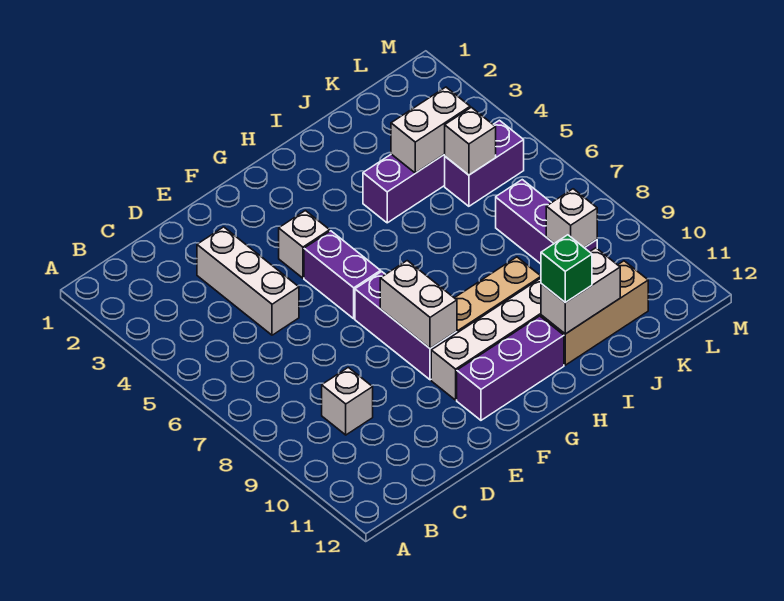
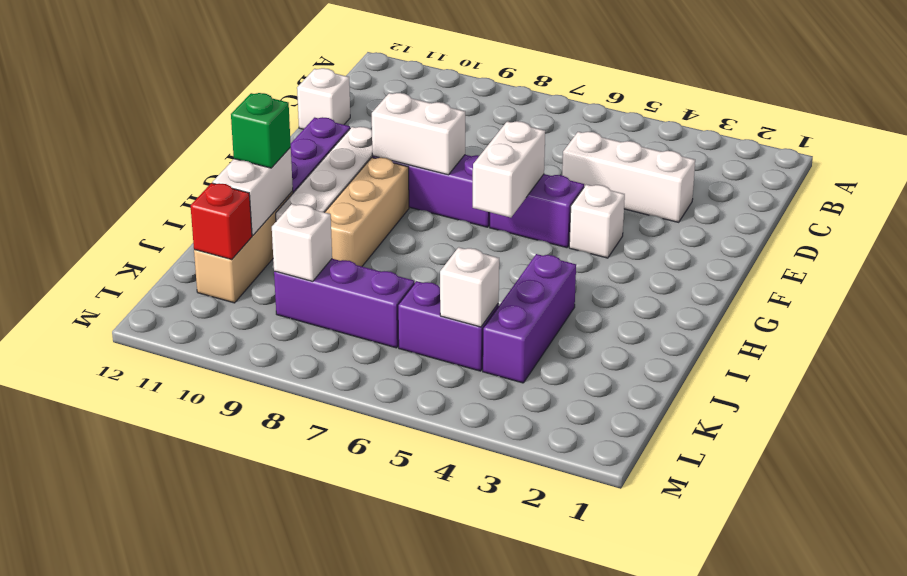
white 1x1 brick [322,367,373,435] -> white 1x1 brick moved to [297,68,350,129]
white 1x2 brick [391,87,470,173] -> white 1x2 brick moved to [473,121,545,218]
purple 1x2 brick [445,120,524,206] -> purple 1x2 brick turned to [398,281,499,371]
none -> red 1x1 brick [191,183,252,259]

